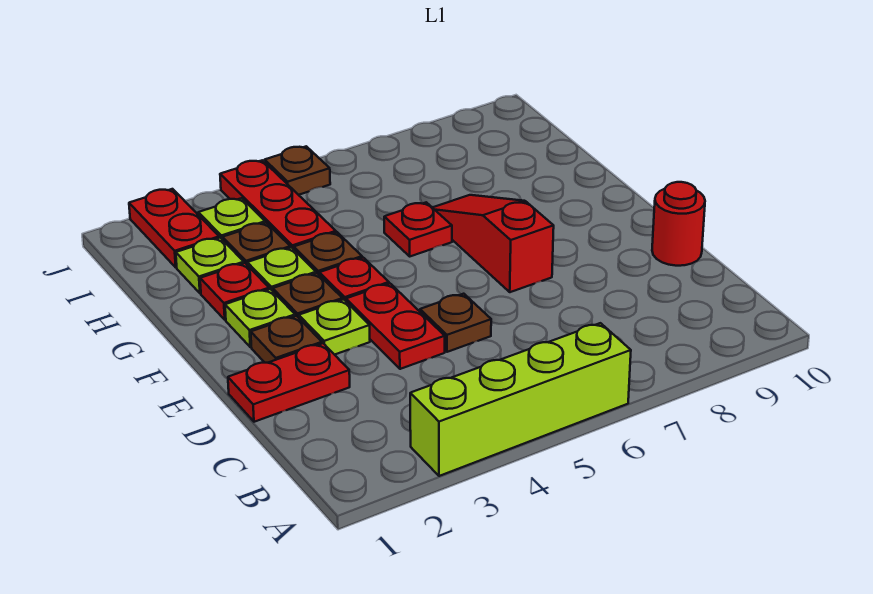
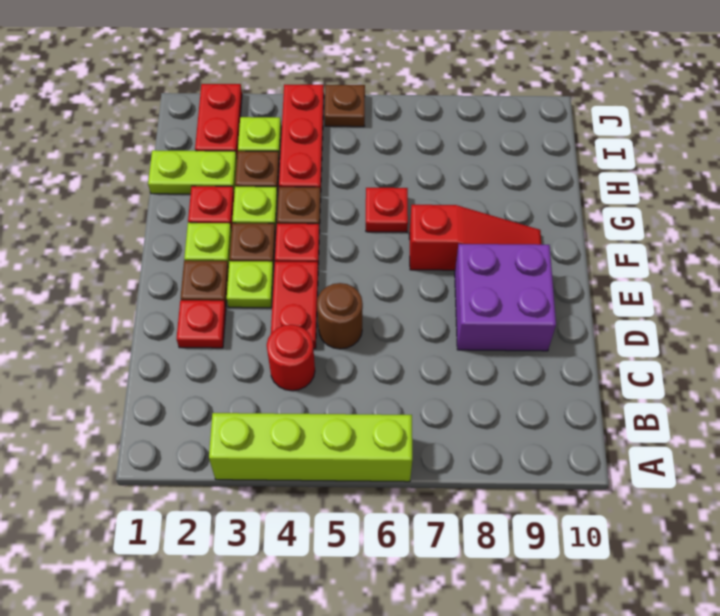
red 1x2 plate [228,343,350,422] -> red 1x1 plate [177,300,226,348]
brown 1x1 plate [420,294,491,352] -> brown 1x1 round brick [317,283,363,349]
none -> purple 2x2 brick [455,244,556,351]
red 1x1 round brick [652,182,705,266] -> red 1x1 round brick moved to [267,325,315,391]
red 1x3 slope [432,195,554,292] -> red 1x3 slope turned to [409,205,542,270]
lime 1x1 plate [176,238,244,293] -> lime 1x2 plate [148,150,237,194]

